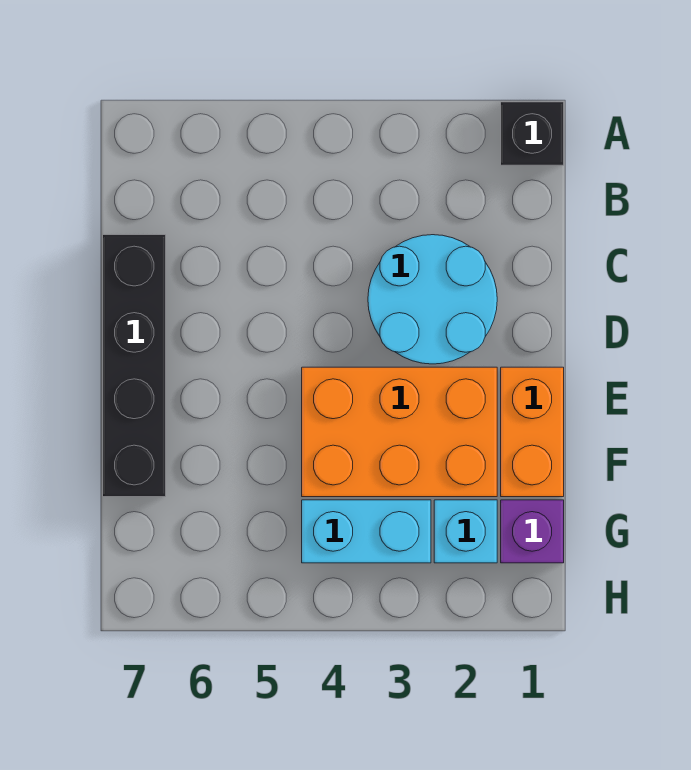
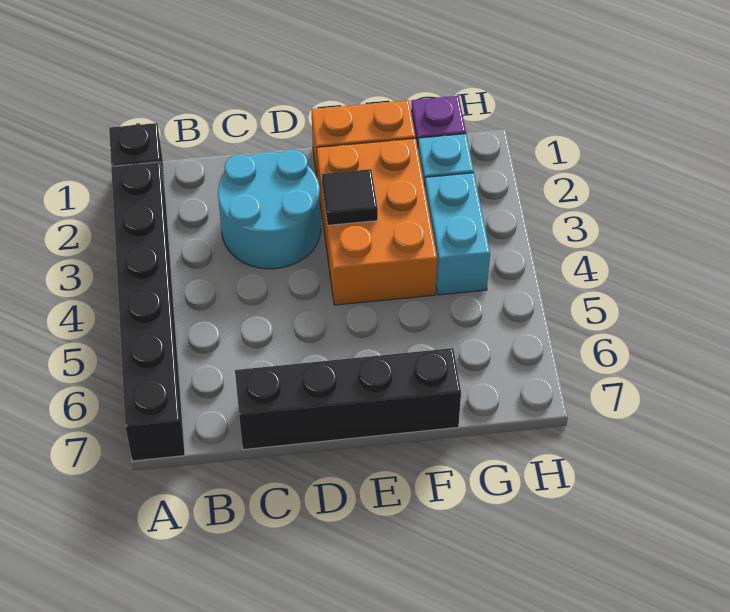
none -> black 1x6 brick [111,162,185,461]
none -> black 1x1 tile [322,169,378,225]

